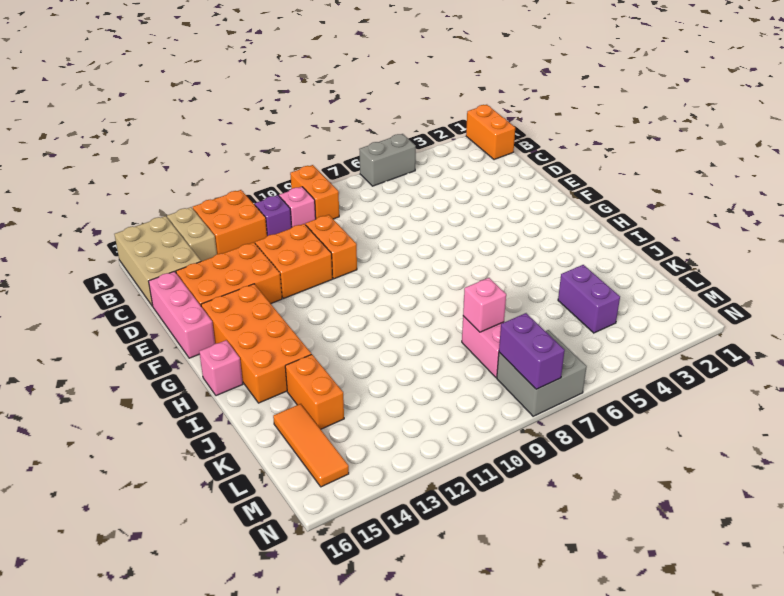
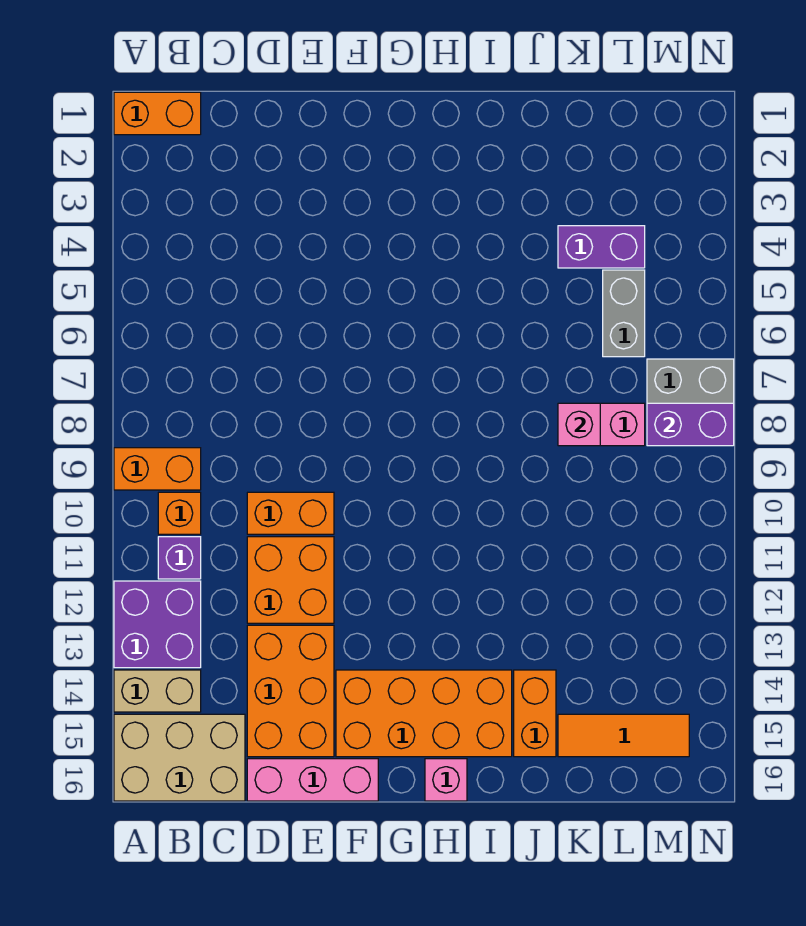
grey 1x2 brick [359,134,416,186] -> grey 1x2 brick moved to [603,270,645,357]
orange 2x2 brick [193,190,267,254] -> purple 2x2 brick [114,581,201,668]
pink 1x1 brick [279,187,316,227] -> orange 1x1 brick [158,492,201,534]
orange 1x2 brick [285,354,344,429] -> orange 1x2 brick turned to [514,670,556,757]

